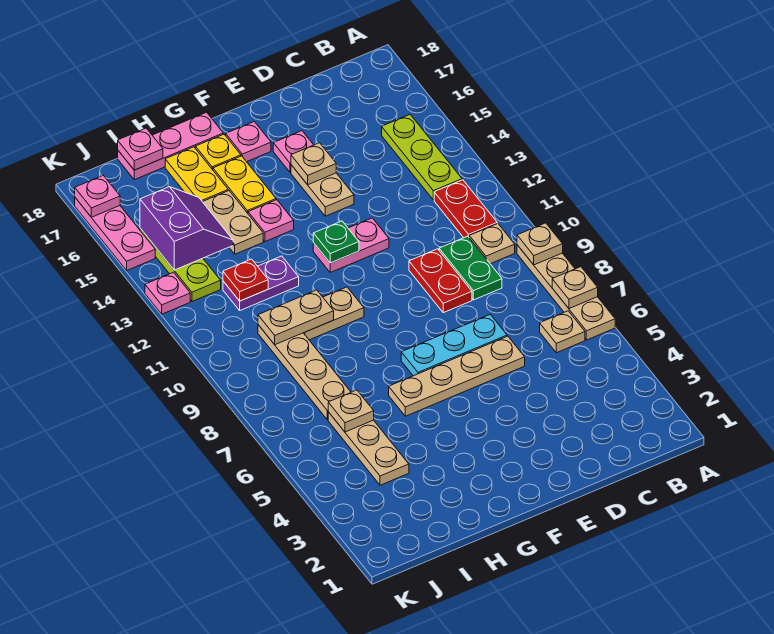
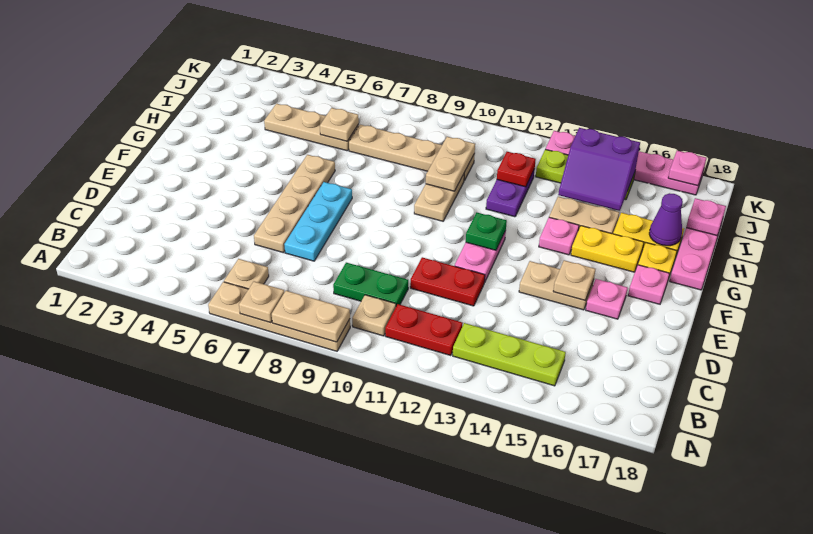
tan 1x1 plate [517,223,563,265] -> tan 1x2 plate [272,291,350,342]
red 1x2 plate [409,249,472,313] -> red 1x2 plate moved to [410,257,485,306]
none -> purple 1x1 cone [649,193,683,246]

